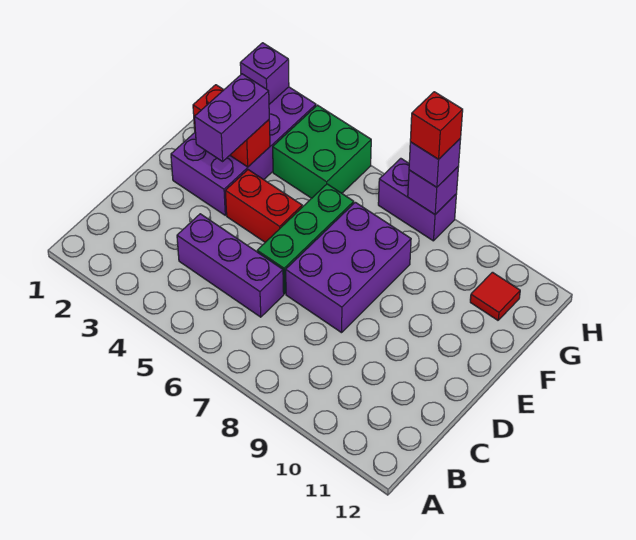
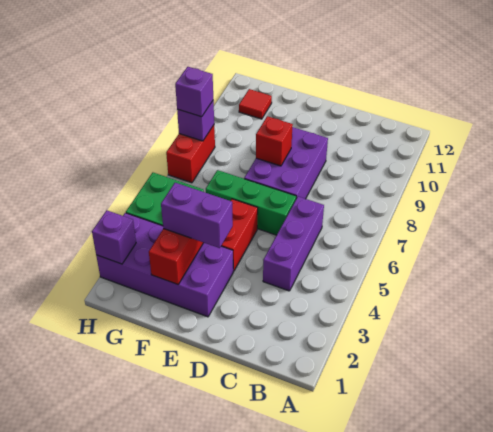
purple 2x3 brick [286,202,411,333] -> purple 2x3 brick turned to [244,127,328,199]
purple 1x2 brick [378,158,457,241] -> red 1x2 brick [166,125,215,183]
red 1x1 brick [410,92,463,159] -> red 1x1 brick moved to [256,116,293,166]

